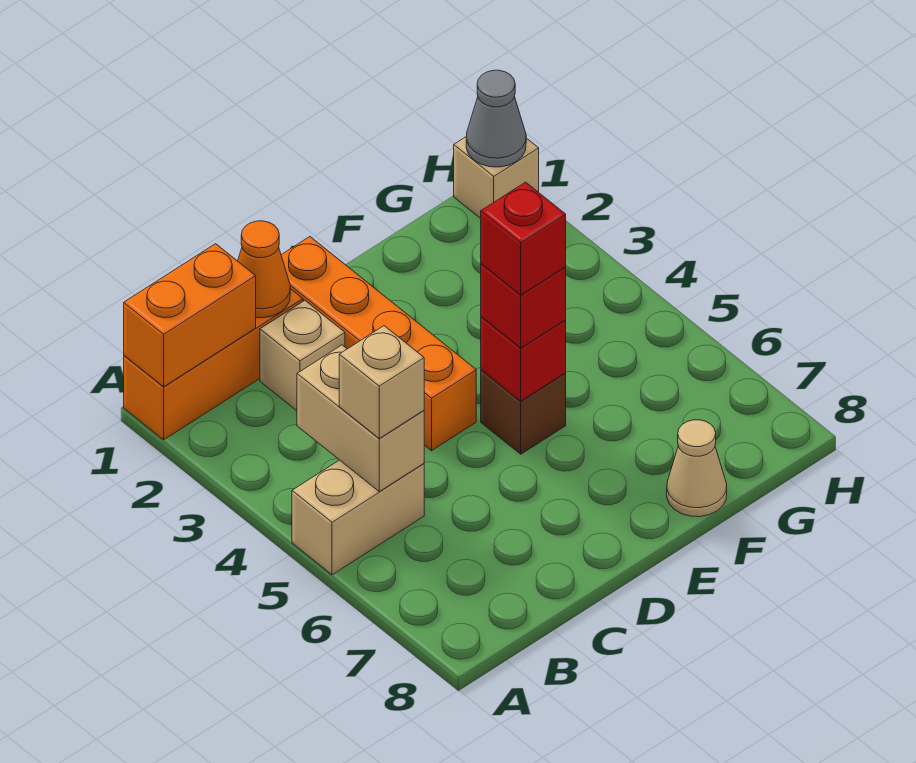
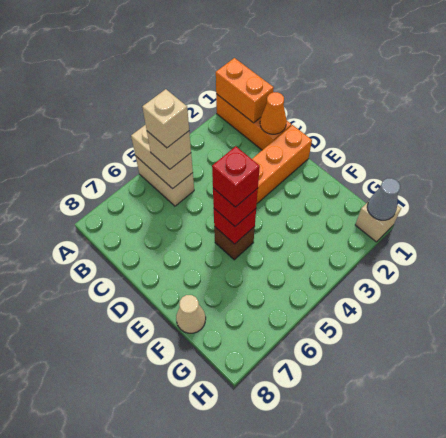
tan 1x2 brick [297,345,424,491] -> tan 1x2 brick turned to [131,125,193,189]
tan 1x1 brick [260,300,345,411] -> tan 1x1 brick moved to [142,89,189,148]

